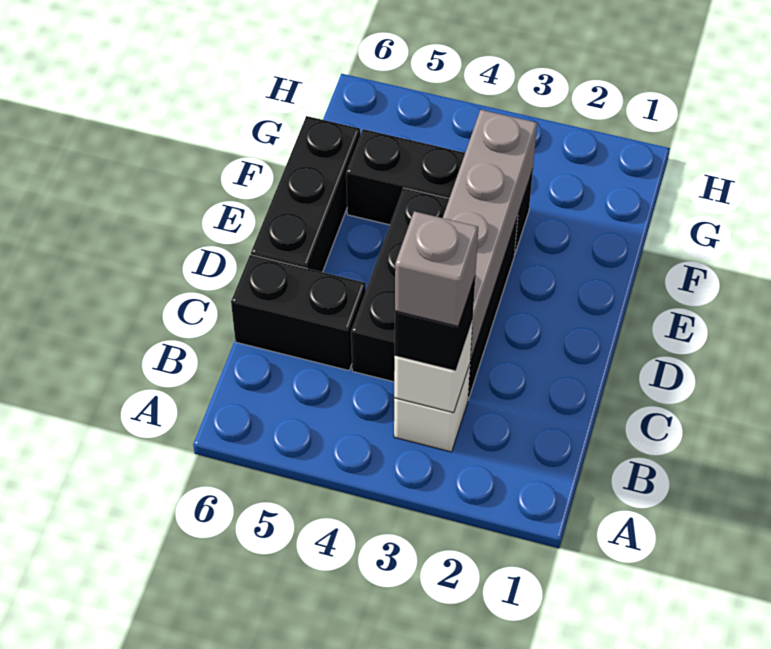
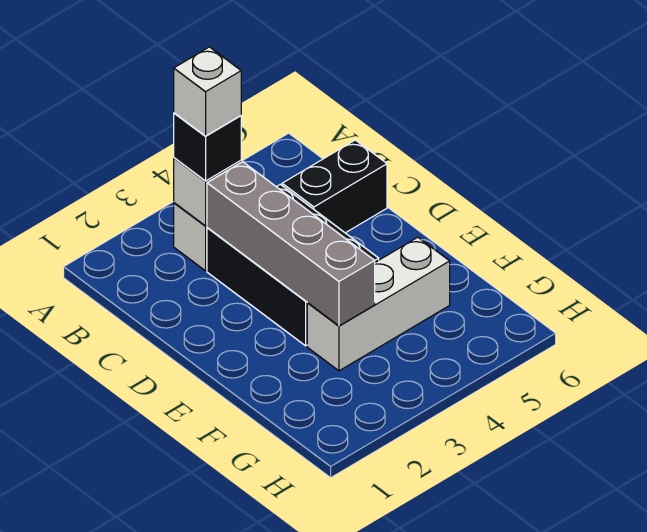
grey 1x1 brick [395,211,478,326] -> white 1x1 brick [174,47,241,136]
black 1x3 brick [251,116,360,272] -> none
black 1x3 brick [346,129,533,253] -> white 1x3 brick [307,237,450,371]

